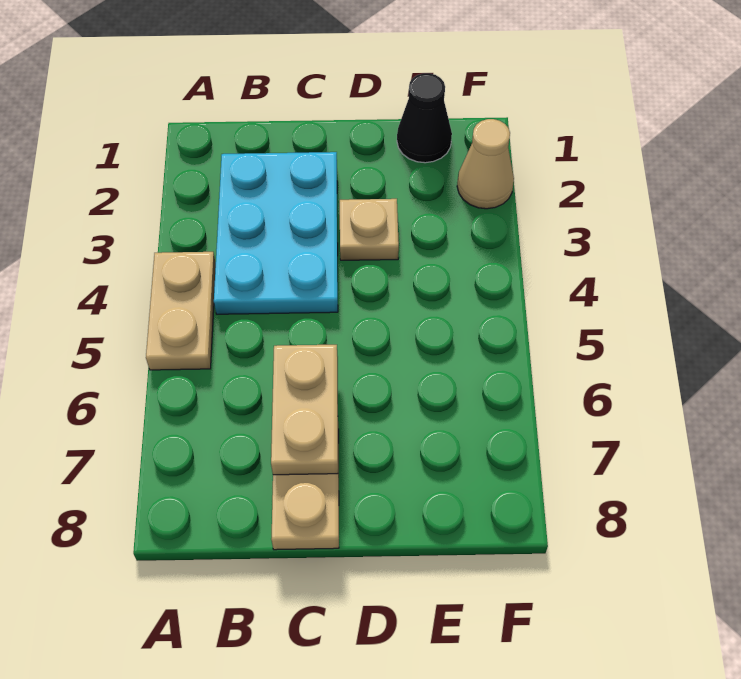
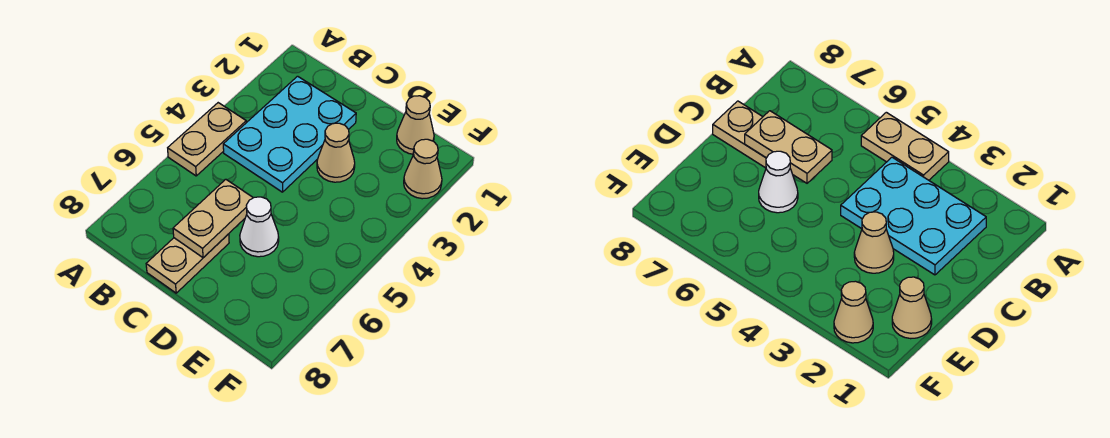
tan 1x1 plate [340,199,399,260] -> tan 1x1 cone [317,123,355,182]
none -> white 1x1 cone [240,197,279,257]
black 1x1 cone [397,73,452,163] -> tan 1x1 cone [397,96,434,154]

